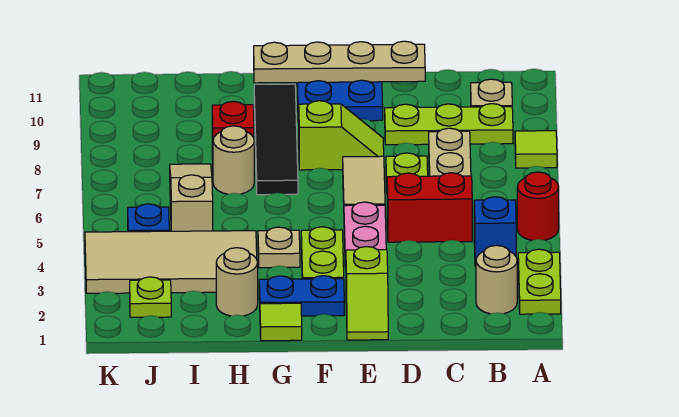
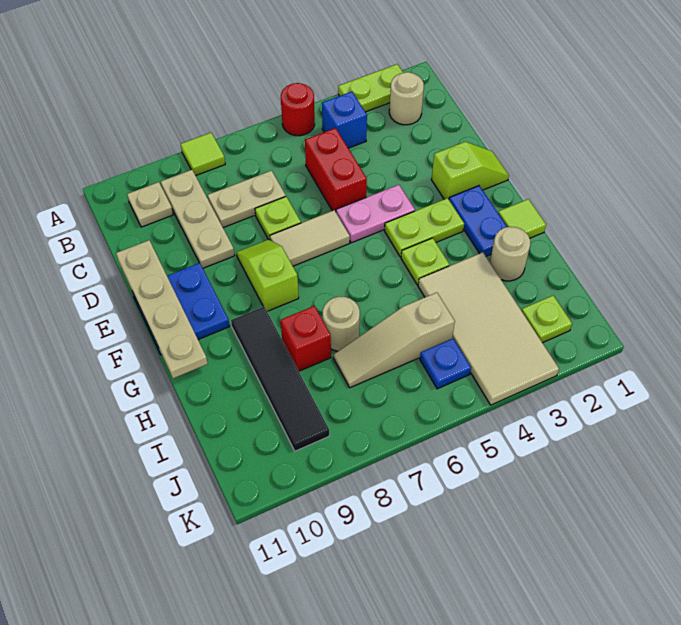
lime 1x3 plate [385,104,513,145] -> tan 1x3 plate [161,170,235,268]
tan 1x1 plate [258,227,300,268] -> lime 1x1 plate [401,238,450,285]
black 1x4 tile [254,84,298,195] -> black 1x4 tile turned to [231,307,329,451]

